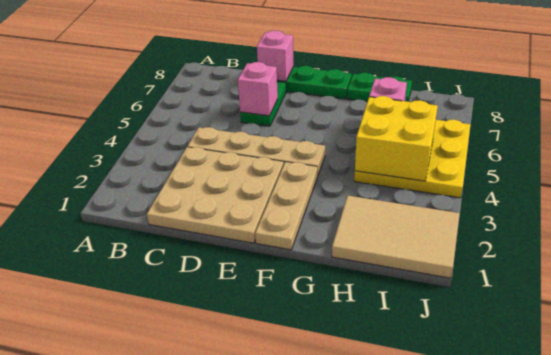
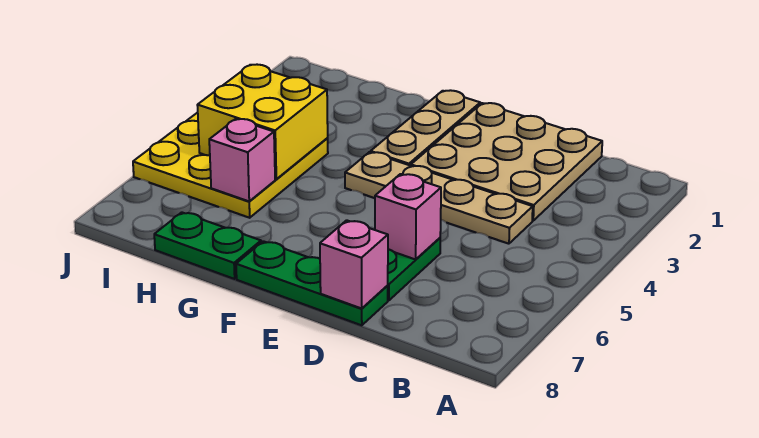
tan 2x3 tile [332,196,460,278] -> none

